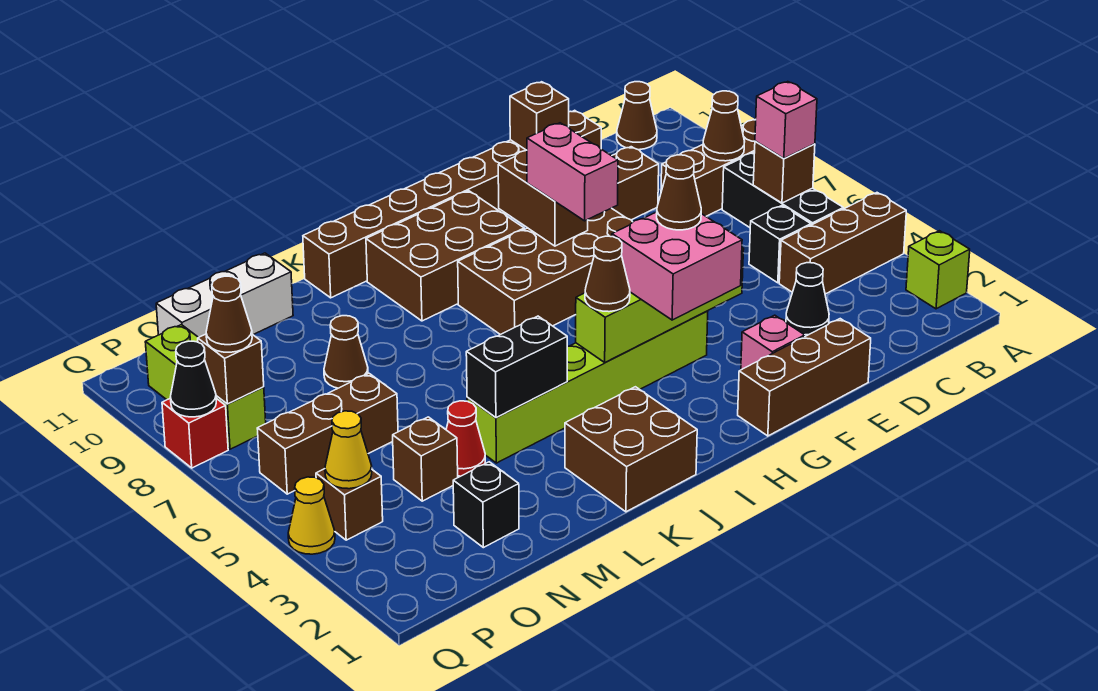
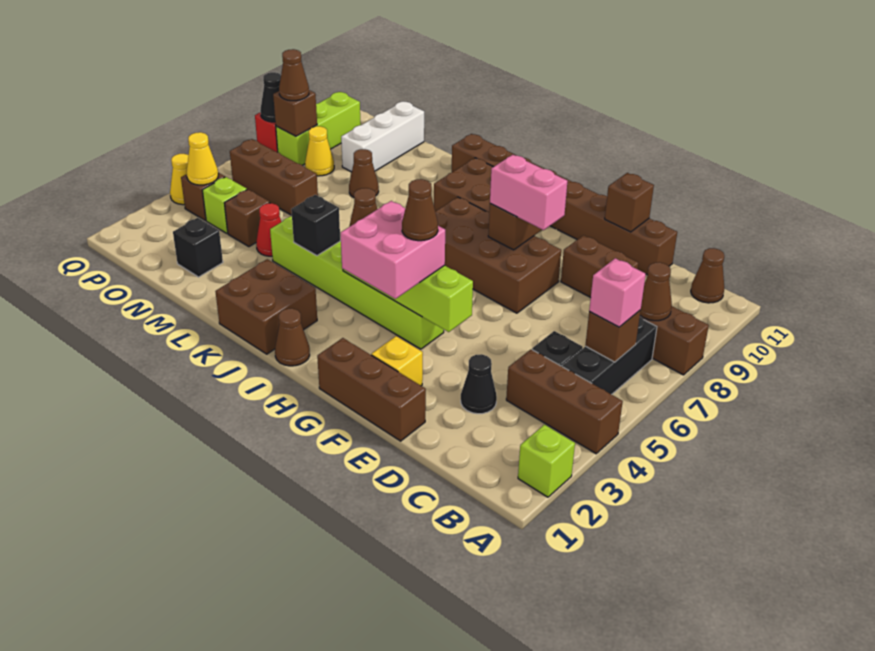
pink 1x1 brick [741,315,805,370] -> yellow 1x1 brick [371,336,423,386]
pink 1x2 brick [527,123,618,221] -> pink 1x2 brick turned to [490,155,567,230]
none -> brown 1x1 cone [275,308,310,366]
black 1x2 brick [466,316,567,418] -> black 1x1 brick [291,195,340,256]
white 1x3 brick [156,253,293,337] -> white 1x3 brick turned to [341,102,424,172]
none -> lime 1x1 brick [202,177,247,233]
none -> yellow 1x1 cone [305,126,334,176]

